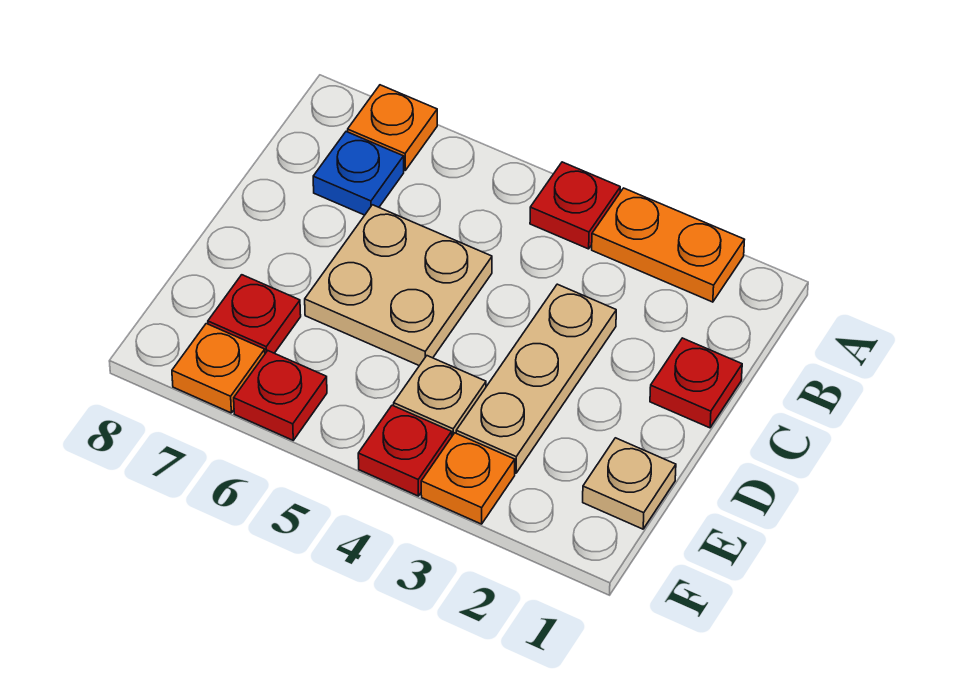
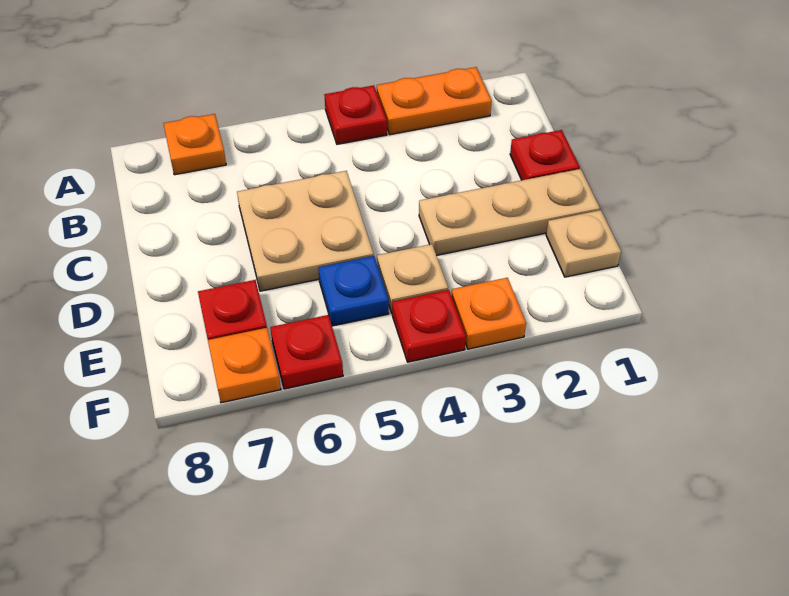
blue 1x1 plate [313,132,404,215] -> blue 1x1 plate moved to [318,256,389,326]
tan 1x3 plate [456,284,616,473] -> tan 1x3 plate turned to [419,169,600,255]

